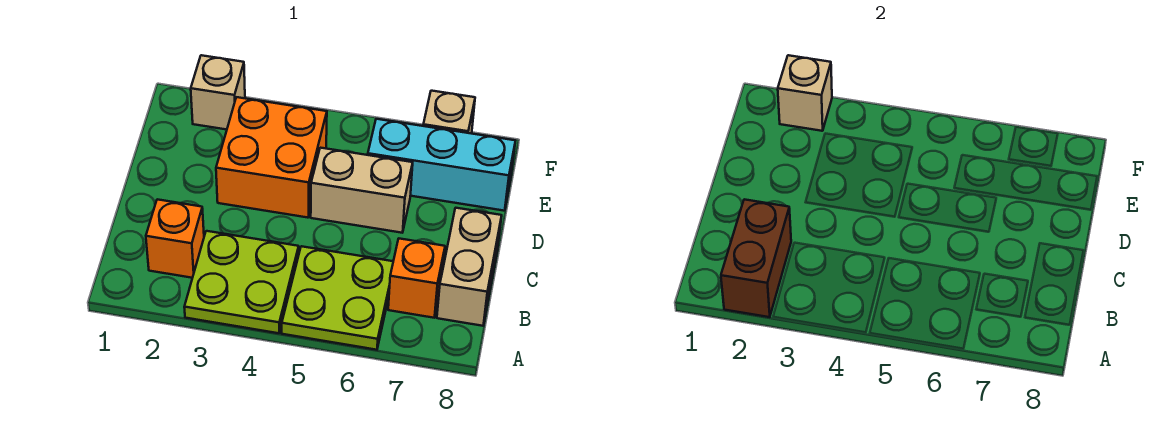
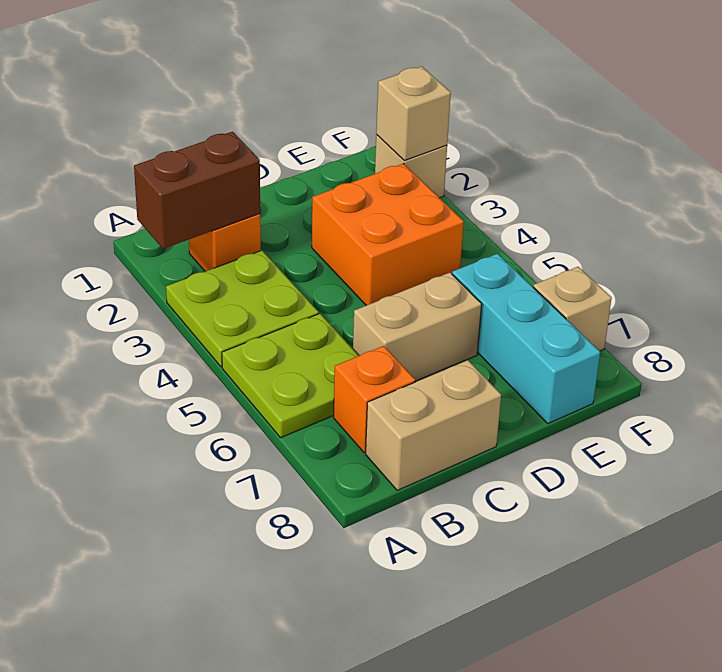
tan 1x2 brick [311,148,413,233] -> tan 1x2 brick turned to [353,273,482,381]

